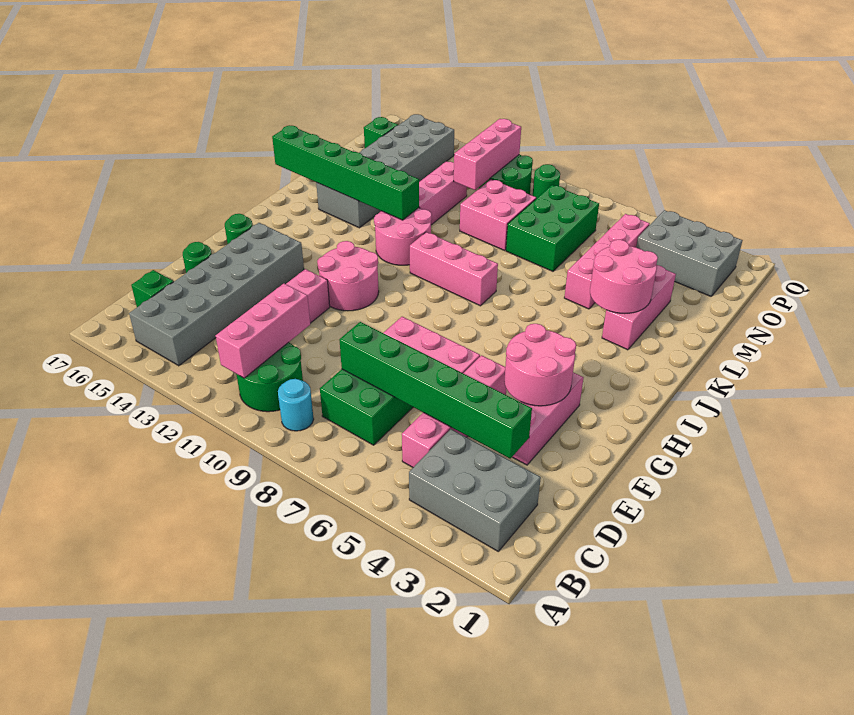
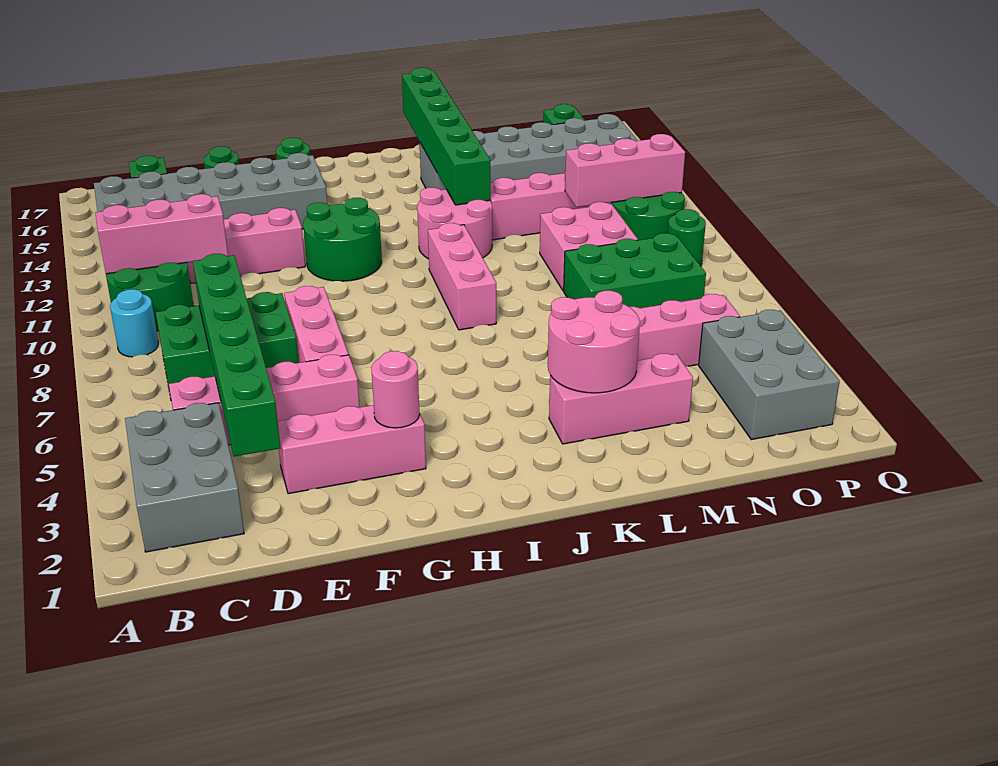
pink 2x2 round brick [504,324,576,406] -> pink 1x1 round brick [371,351,420,428]
pink 2x2 round brick [317,241,379,311] -> green 2x2 round brick [303,198,382,281]

